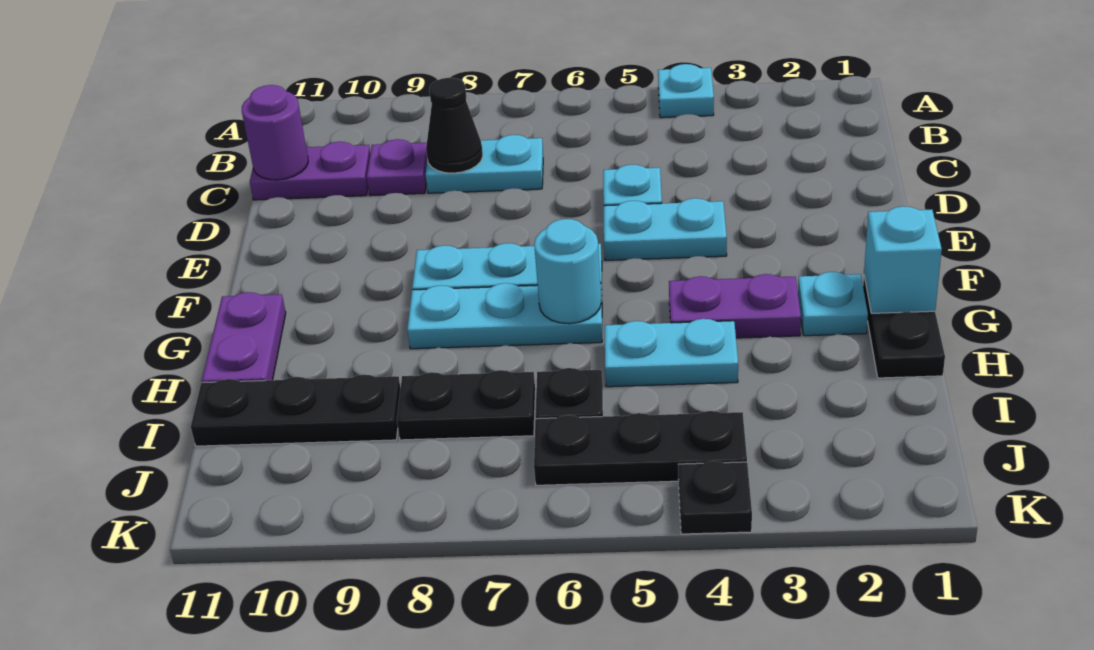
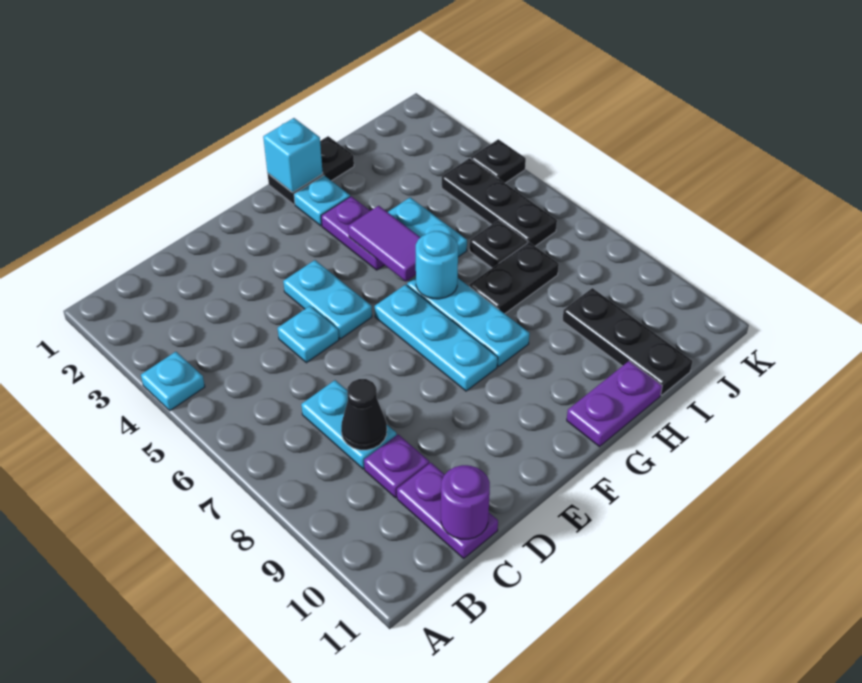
none -> purple 1x2 tile [348,206,421,281]
black 1x2 plate [397,370,535,440] -> black 1x2 plate turned to [469,242,559,314]

